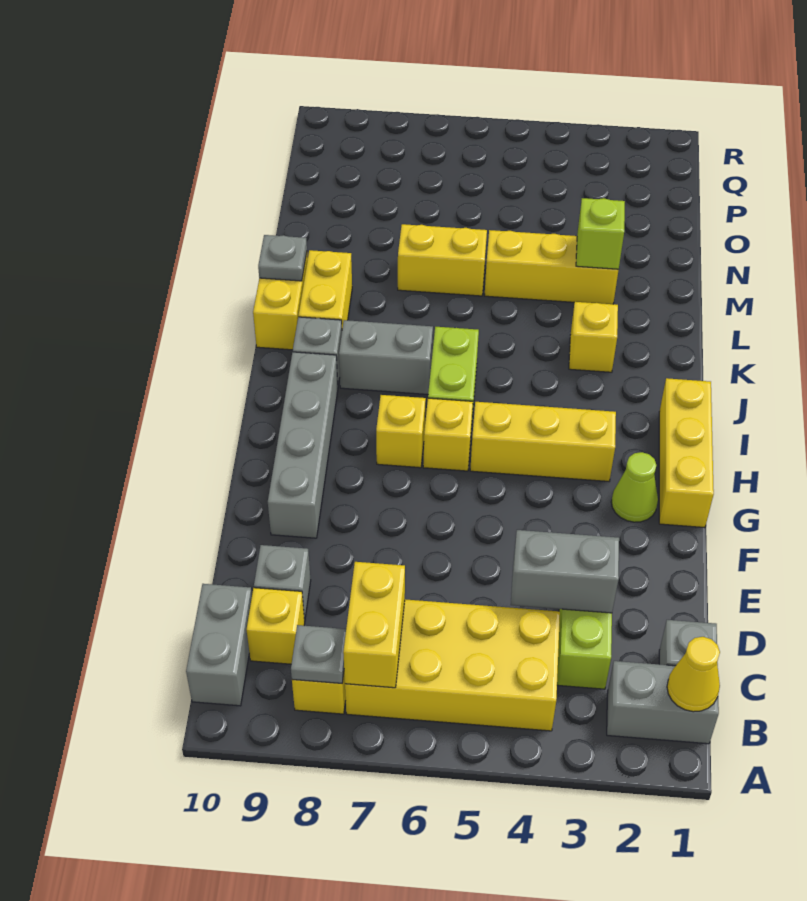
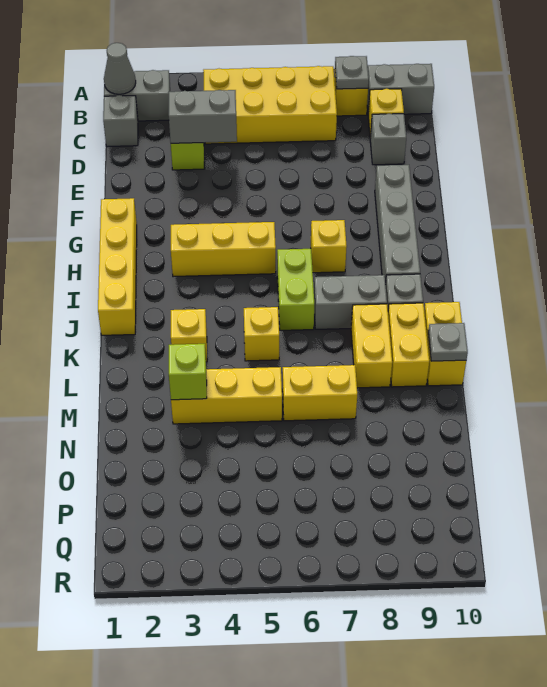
yellow 1x1 cone [667,637,720,712] -> grey 1x1 cone [104,43,136,94]
yellow 1x2 brick [343,562,405,688] -> yellow 1x2 brick moved to [351,304,392,388]
grey 1x2 brick [186,584,252,706] -> grey 1x2 brick turned to [367,64,434,114]
yellow 1x3 brick [659,378,714,528] -> yellow 1x4 brick [98,198,137,335]
lime 1x1 cone [611,452,658,522] -> none
yellow 1x1 brick [423,398,473,471] -> yellow 1x1 brick moved to [244,307,279,361]

